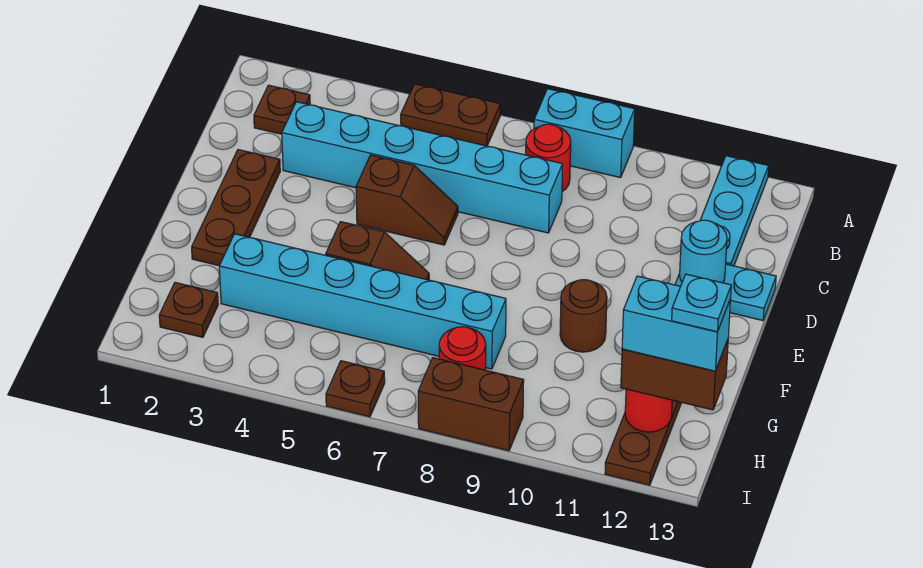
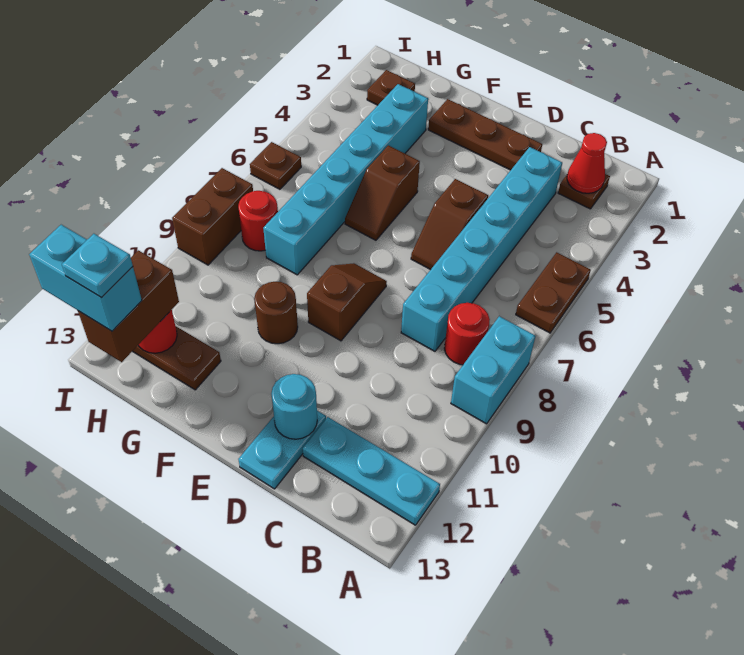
none -> red 1x1 cone [567,133,607,193]
none -> brown 1x2 slope [307,263,387,341]
cyan 1x2 brick [622,276,731,371] -> cyan 1x2 brick turned to [29,225,142,331]

